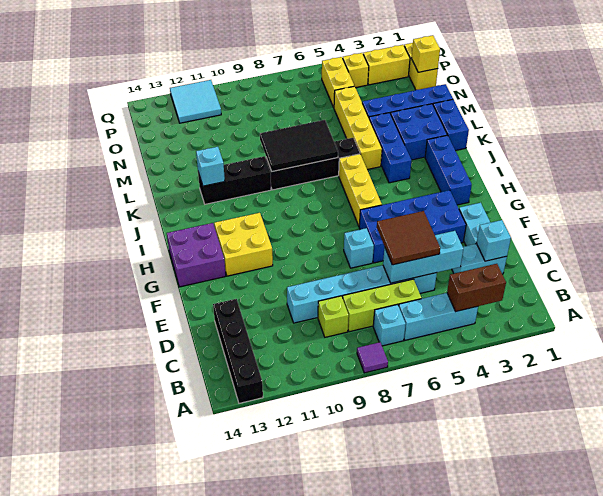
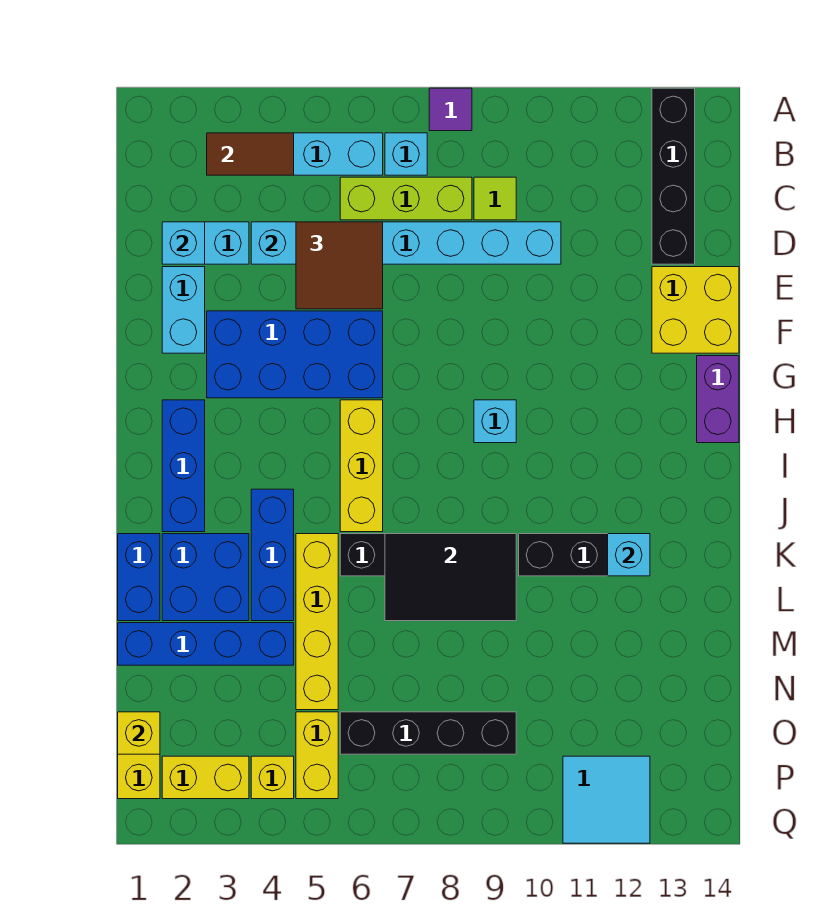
brown 1x2 brick [447,264,506,312] -> brown 1x2 tile [207,133,294,175]
lime 1x1 brick [318,296,349,337] -> lime 1x1 tile [474,177,516,220]
cyan 1x1 brick [344,228,374,268] -> cyan 1x1 brick moved to [474,400,516,443]
yellow 2x2 brick [214,213,273,276] -> yellow 2x2 brick moved to [652,267,739,353]
purple 2x2 brick [167,223,226,287] -> purple 1x2 brick [697,356,739,443]
none -> black 1x4 brick [340,712,516,754]

